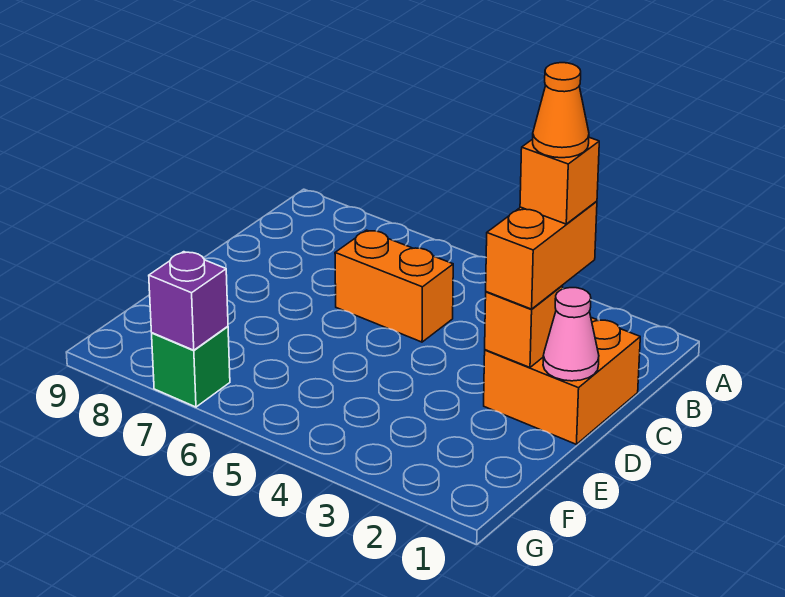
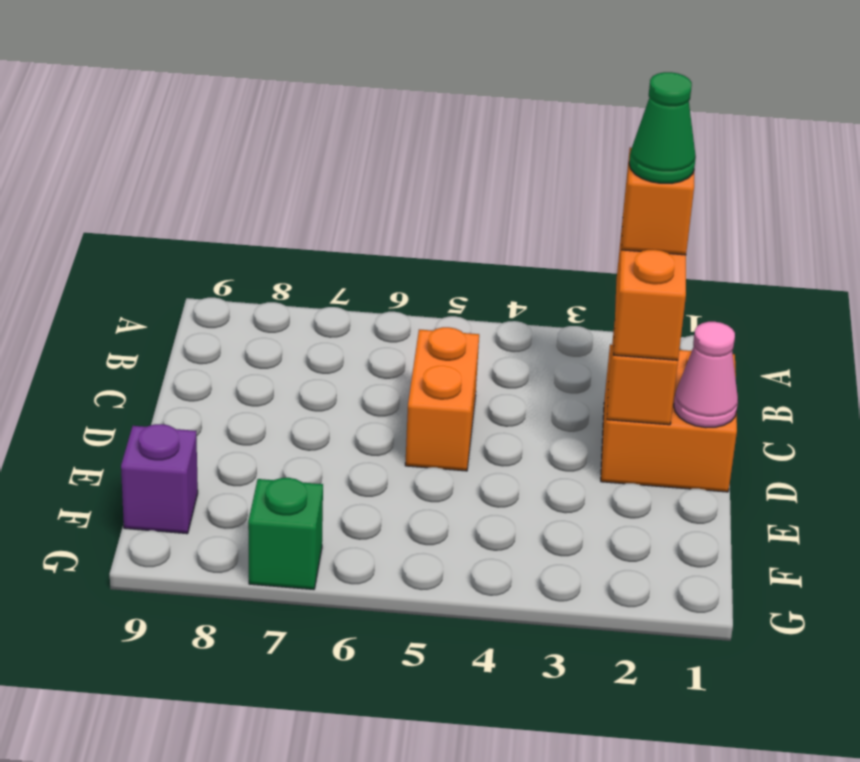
orange 1x1 cone [533,63,589,158] -> green 1x1 cone [629,72,696,183]
orange 1x2 brick [335,230,453,342] -> orange 1x2 brick turned to [405,327,479,471]
purple 1x1 brick [149,252,228,350] -> purple 1x1 brick moved to [121,424,198,534]

